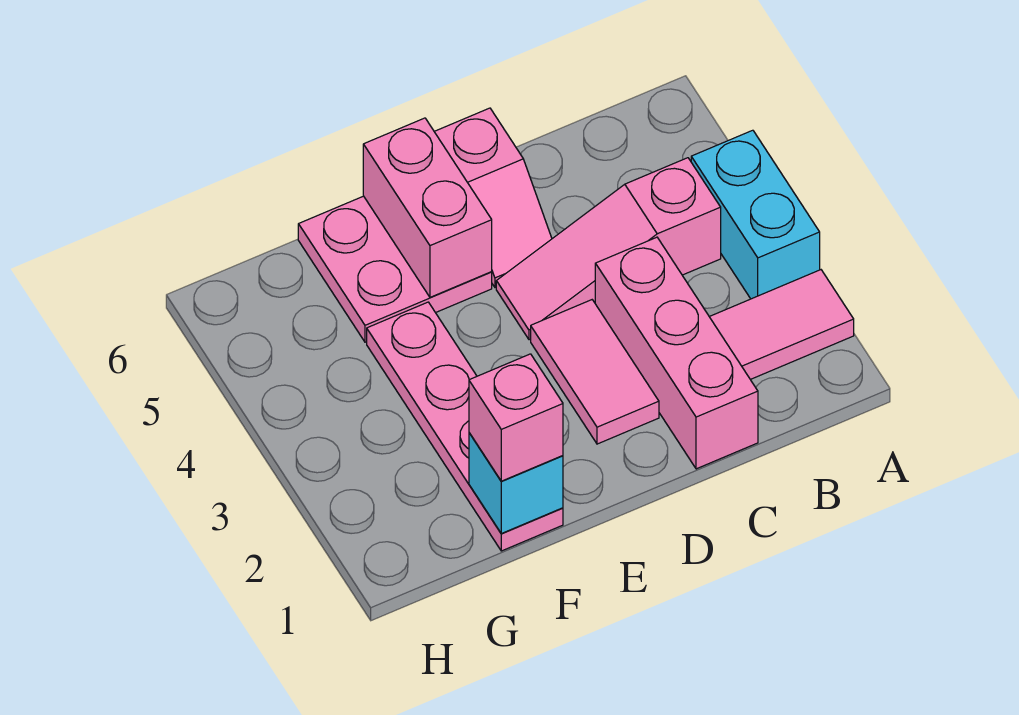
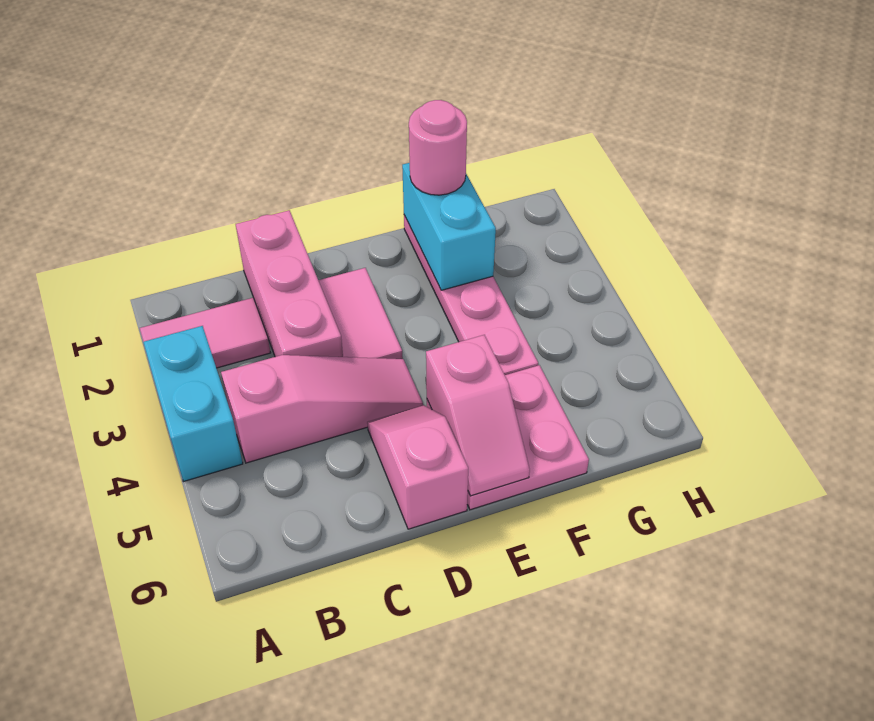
pink 1x2 brick [363,118,492,297] -> pink 1x2 slope [426,335,530,496]
cyan 1x1 brick [469,433,563,534] -> cyan 1x2 brick [402,163,496,290]
pink 1x1 brick [469,354,563,481] -> pink 1x1 round brick [409,100,467,195]

